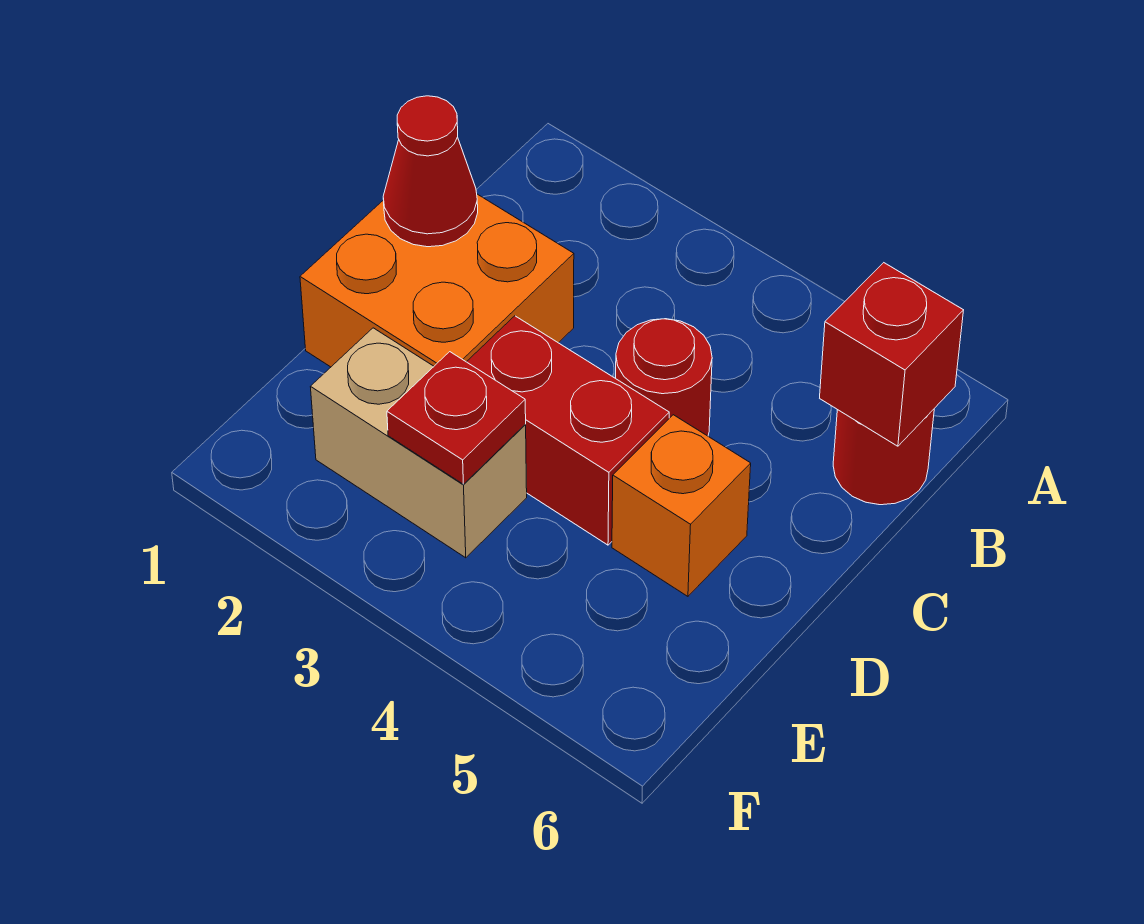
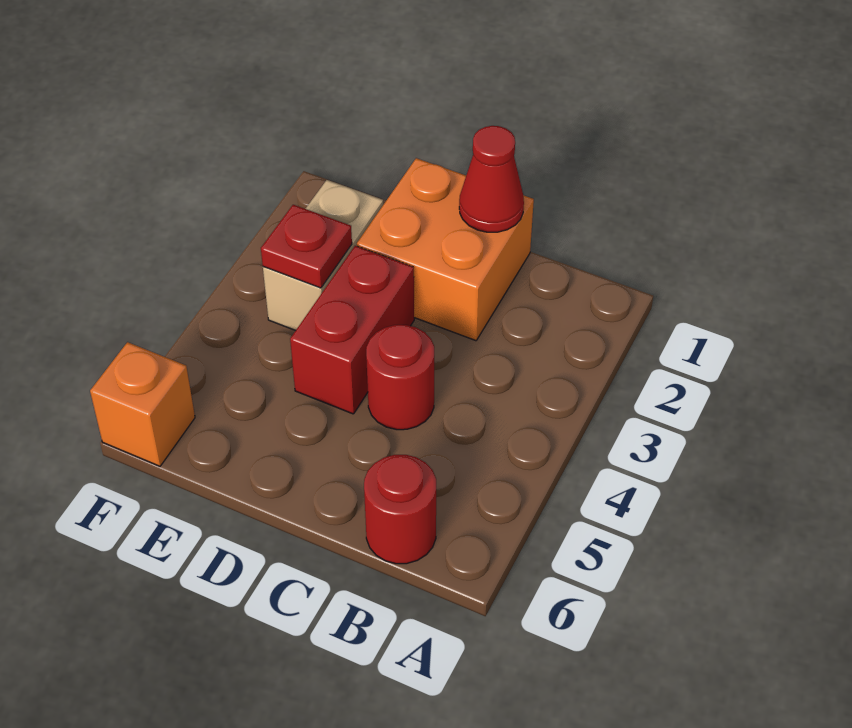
red 1x1 brick [820,263,964,446] -> none
orange 1x1 brick [612,415,751,596] -> orange 1x1 brick moved to [90,342,195,466]

